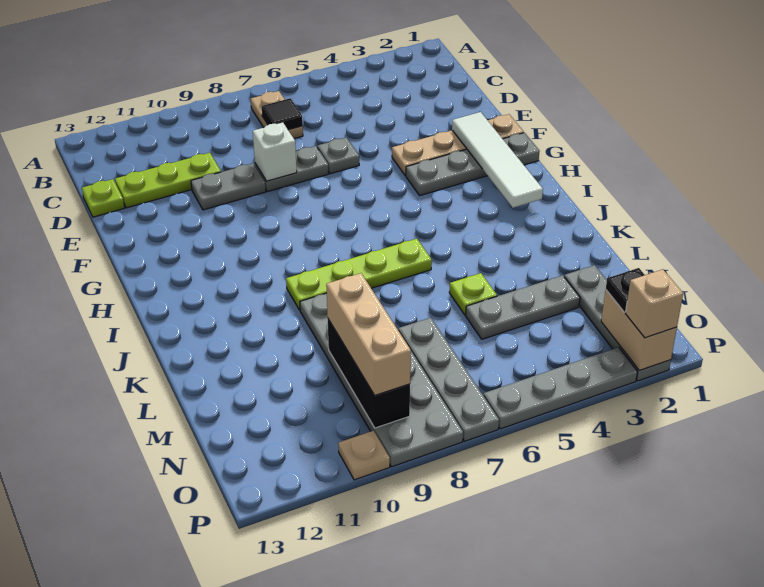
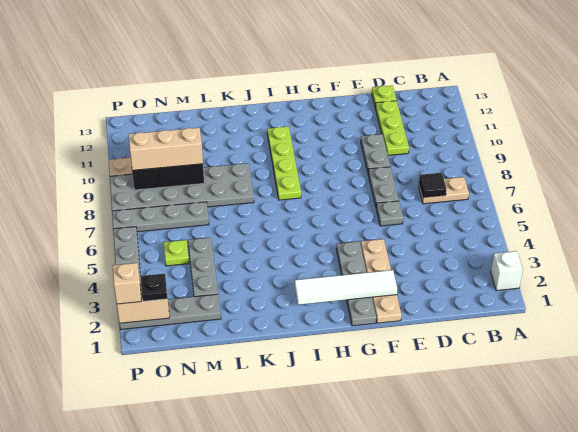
white 1x1 brick [253,123,297,181] -> white 1x1 brick moved to [491,251,523,291]
lime 1x4 plate [286,239,432,310] -> lime 1x4 plate moved to [267,127,301,200]
lime 1x1 plate [449,273,497,315] -> lime 1x1 plate moved to [164,240,189,266]

